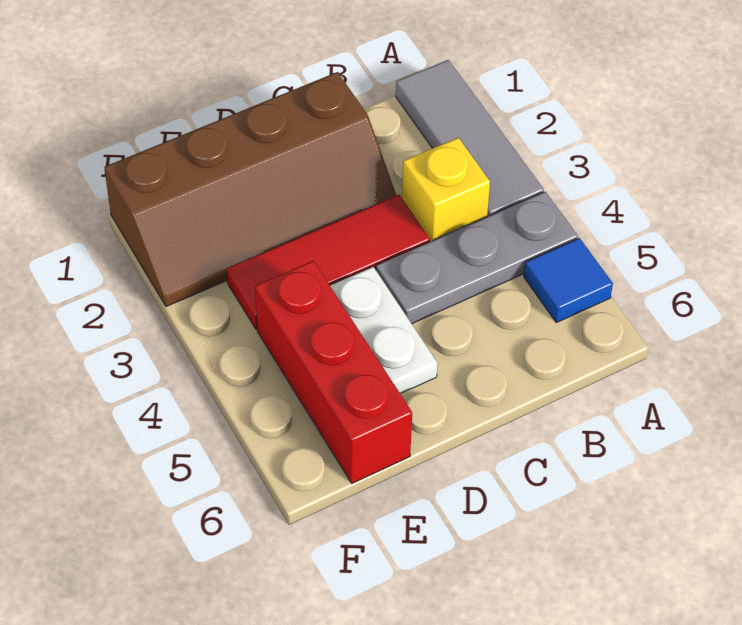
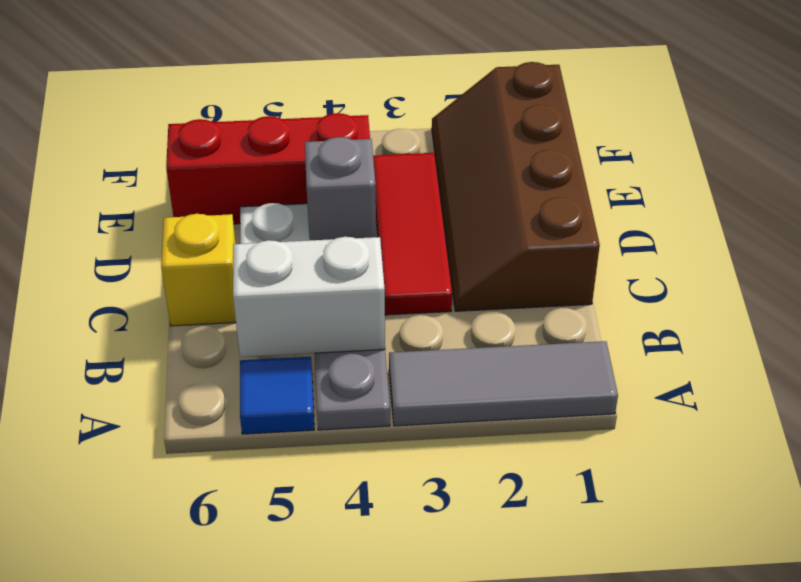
yellow 1x1 brick [402,138,490,241] -> yellow 1x1 brick moved to [161,214,236,326]
none -> white 1x2 brick [233,237,385,357]
none -> grey 1x1 brick [305,137,376,240]

